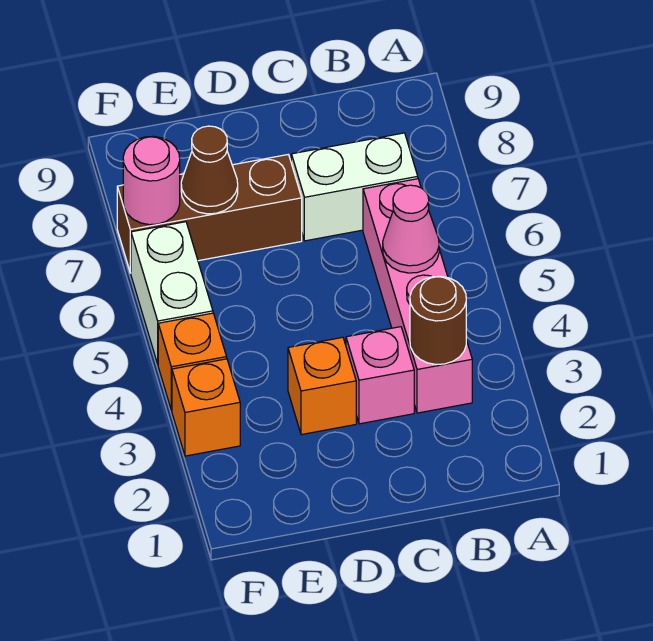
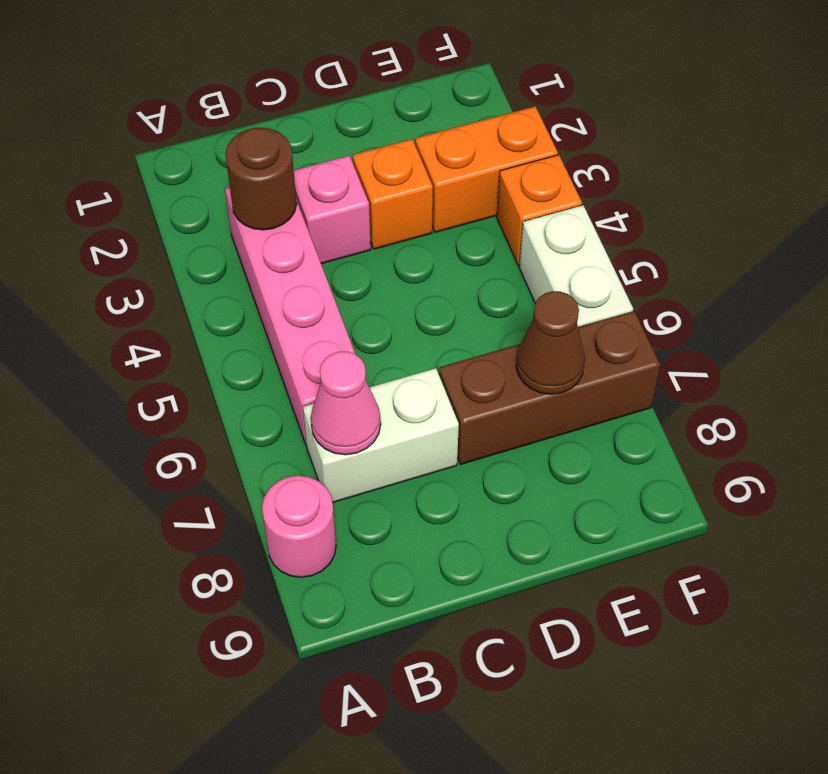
pink 1x1 cone [383,185,439,273] -> pink 1x1 cone moved to [311,352,381,455]
orange 1x1 brick [172,359,240,456] -> orange 1x2 brick [415,106,558,232]
pink 1x1 round brick [123,136,180,225] -> pink 1x1 round brick moved to [262,476,336,577]

